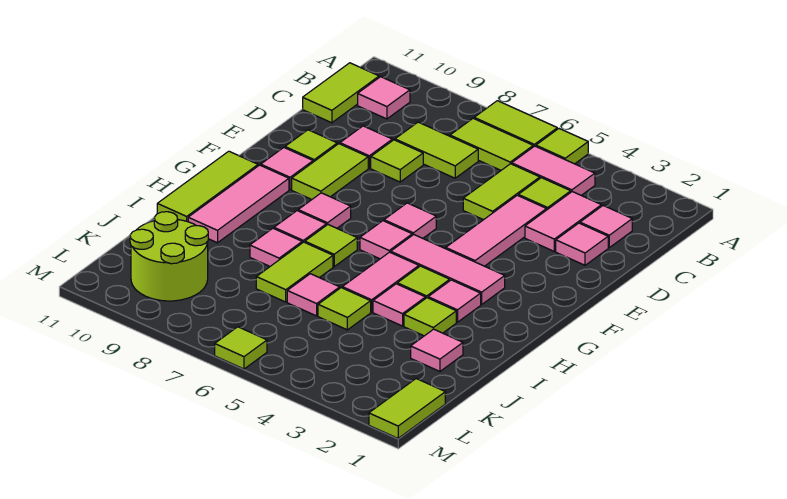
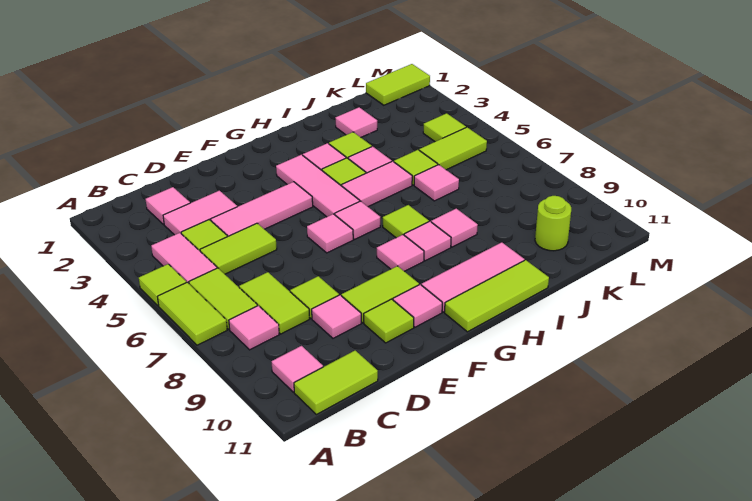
pink 1x1 tile [556,223,608,265] -> pink 1x1 tile moved to [229,306,279,350]
lime 1x2 tile [256,242,333,302] -> lime 1x2 tile moved to [419,127,487,170]
lime 2x2 round brick [130,212,208,301] -> lime 1x1 round brick [535,196,571,251]
lime 1x1 tile [215,327,267,369] -> lime 1x1 tile moved to [423,113,466,142]

